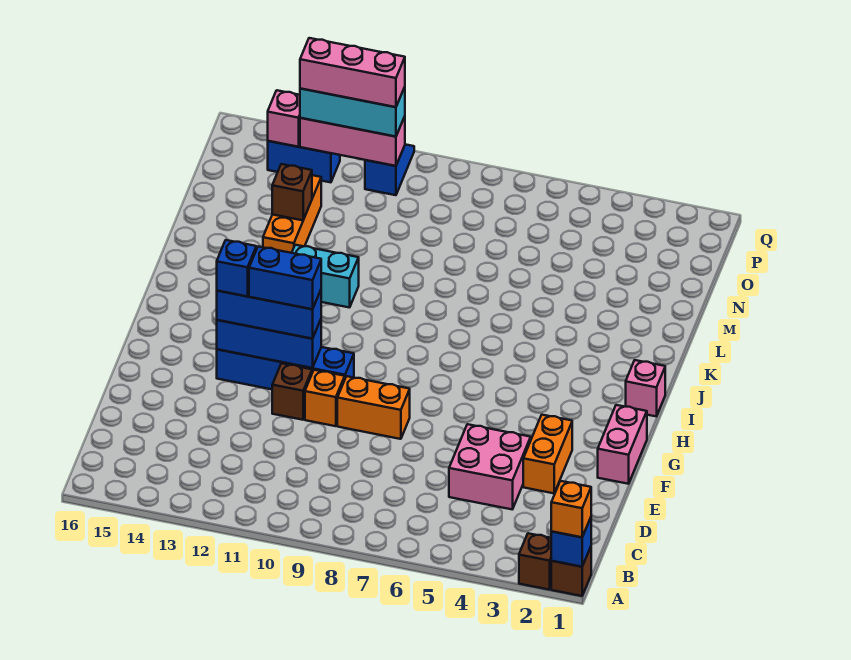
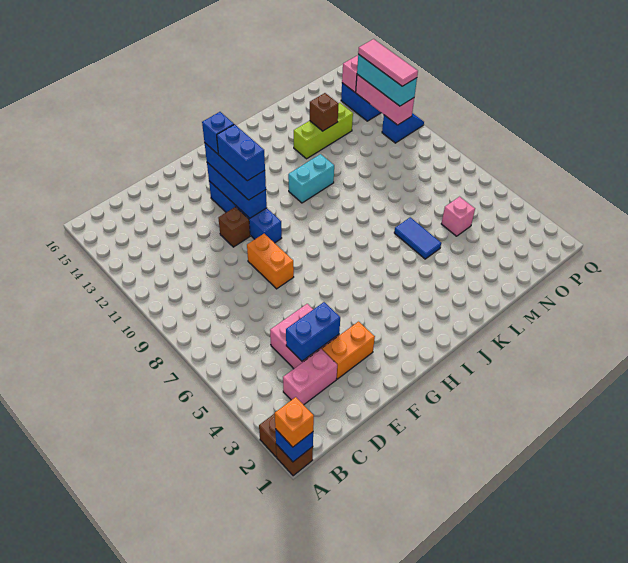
none -> blue 1x2 brick [286,302,340,361]
pink 1x2 brick [598,405,647,484] -> pink 1x2 brick moved to [283,349,337,405]
orange 1x1 brick [305,370,345,426] -> none
pink 1x1 brick [626,360,665,416] -> pink 1x1 brick moved to [441,197,475,236]
cyan 1x2 brick [292,245,359,308] -> cyan 1x2 brick turned to [288,154,334,203]
none -> blue 1x2 tile [394,217,441,259]
orange 1x3 brick [263,175,321,253] -> lime 1x3 brick [294,103,353,159]
pink 1x3 brick [300,38,405,107] -> pink 1x3 tile [358,39,418,86]

